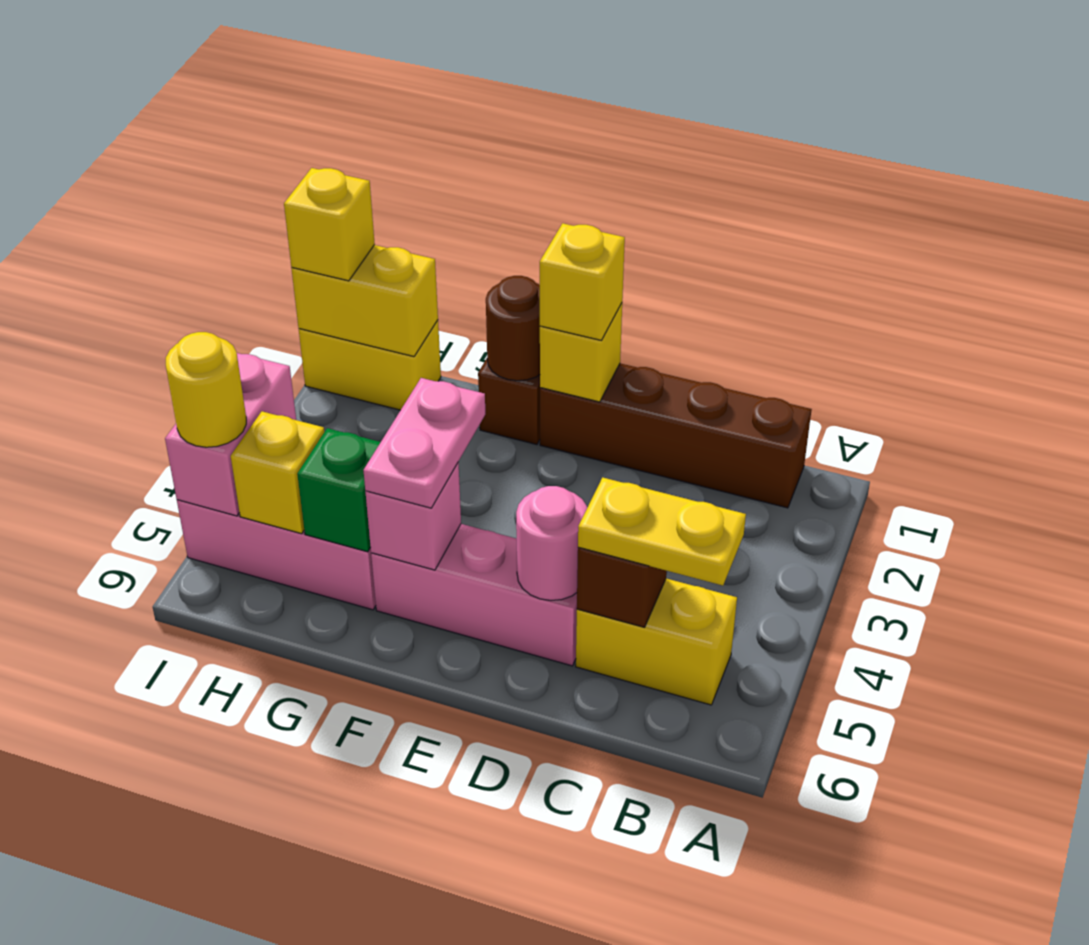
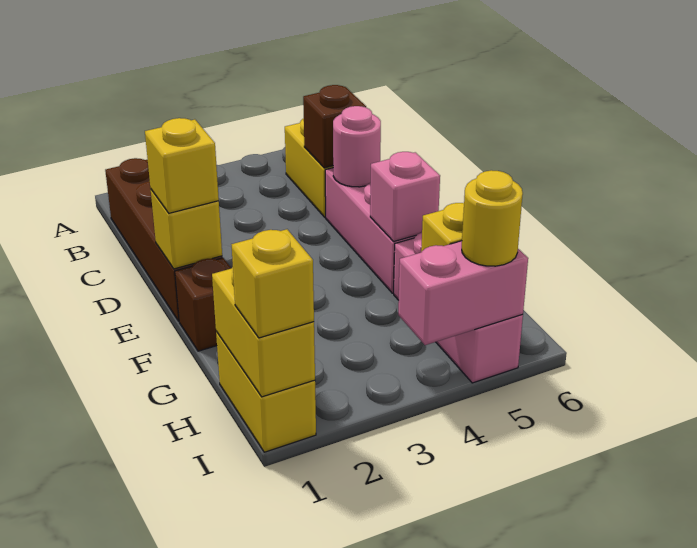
yellow 1x2 plate [578,477,746,585] -> none
brown 1x1 round brick [486,276,540,381] -> none
pink 1x2 plate [363,378,485,508] -> none
green 1x1 brick [297,428,381,552] -> none

